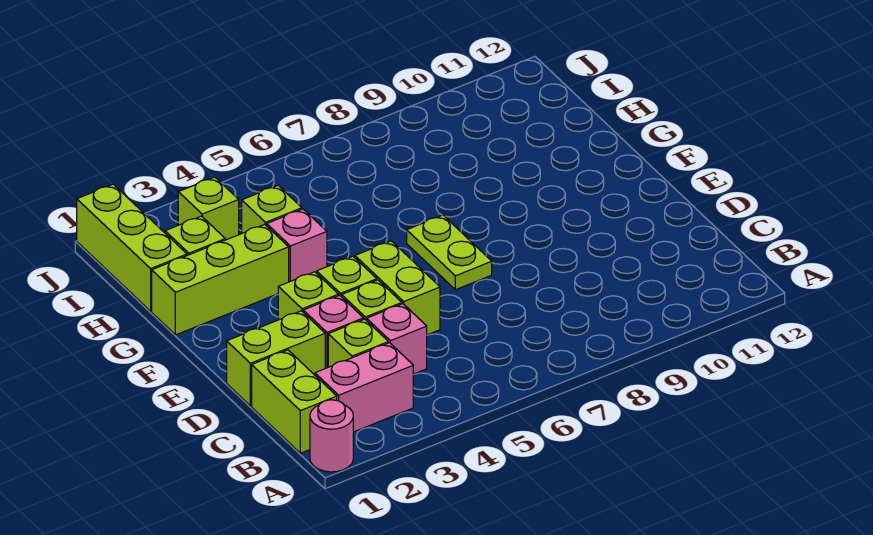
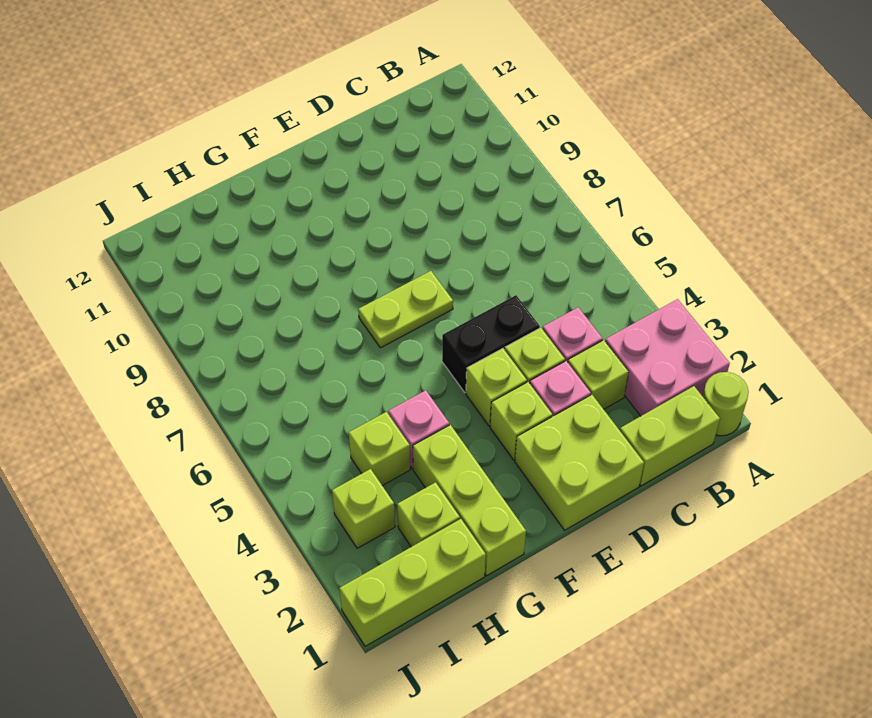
pink 1x1 round brick [310,400,353,472] -> lime 1x1 round brick [703,372,749,436]
pink 1x2 brick [315,343,413,432] -> pink 2x2 brick [605,299,730,416]
lime 1x2 brick [227,311,325,406] -> lime 2x2 brick [515,395,644,530]
lime 1x2 brick [355,241,440,335] -> black 1x2 brick [442,295,540,392]

